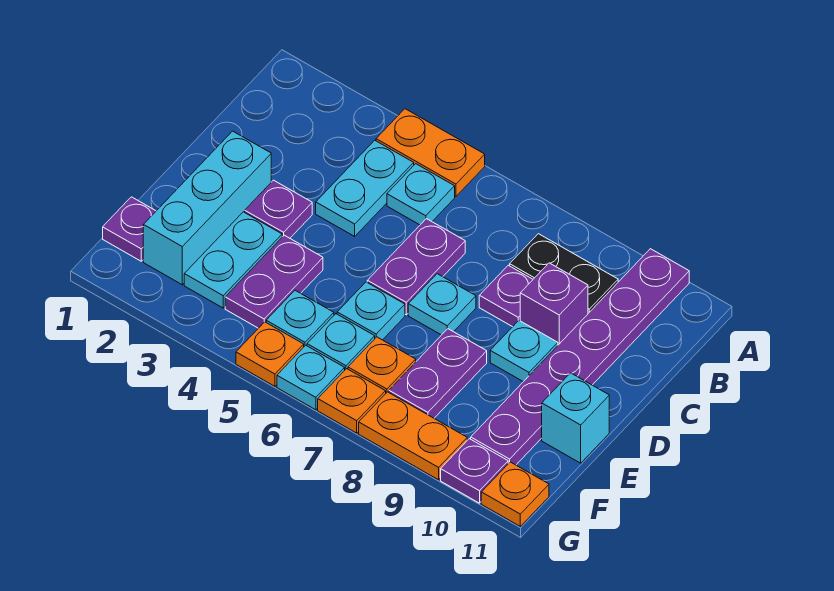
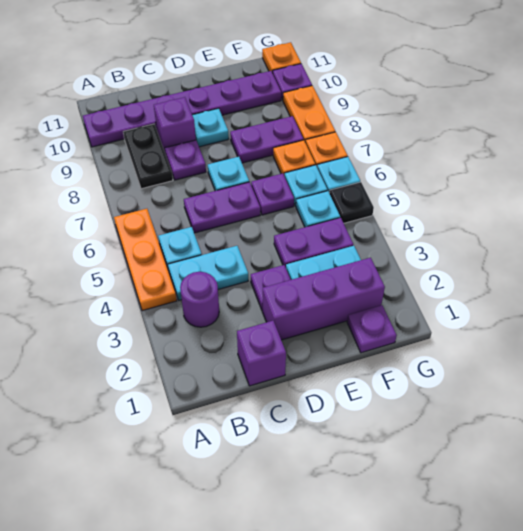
orange 1x2 plate [376,109,485,196] -> orange 1x3 plate [114,209,177,311]
none -> purple 1x1 round brick [180,271,219,327]
none -> purple 1x1 brick [237,321,286,386]
cyan 1x3 brick [143,131,271,285] -> purple 1x3 brick [262,258,385,340]
cyan 1x1 plate [337,282,405,340] -> purple 1x1 plate [251,173,294,215]
cyan 1x1 brick [542,373,609,463] -> none
orange 1x1 plate [236,322,304,386] -> black 1x1 plate [329,182,374,223]

